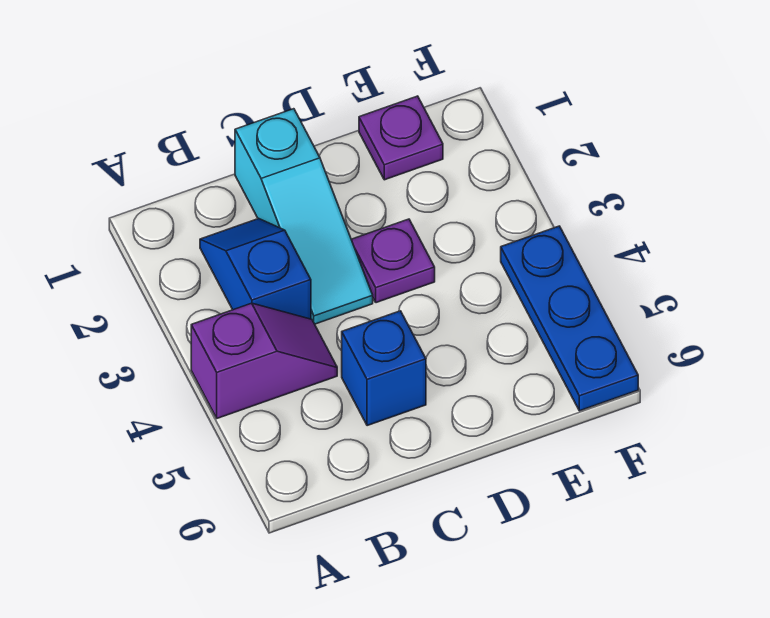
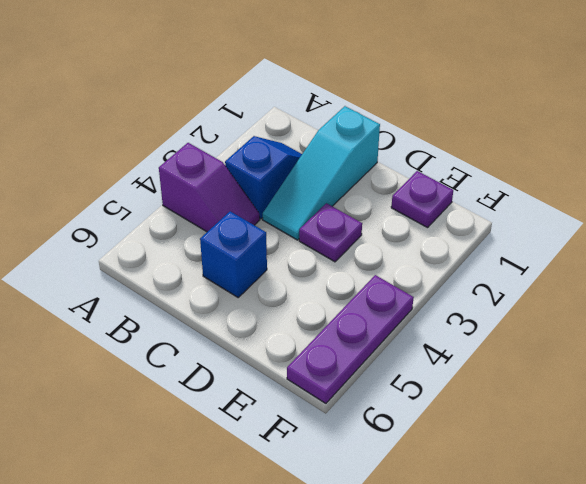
blue 1x3 plate [501,226,638,411] -> purple 1x3 plate [287,275,414,403]

